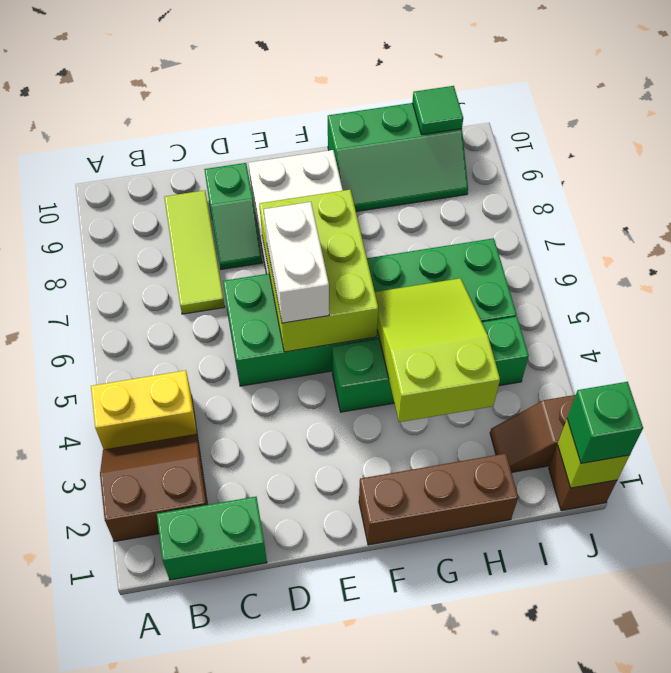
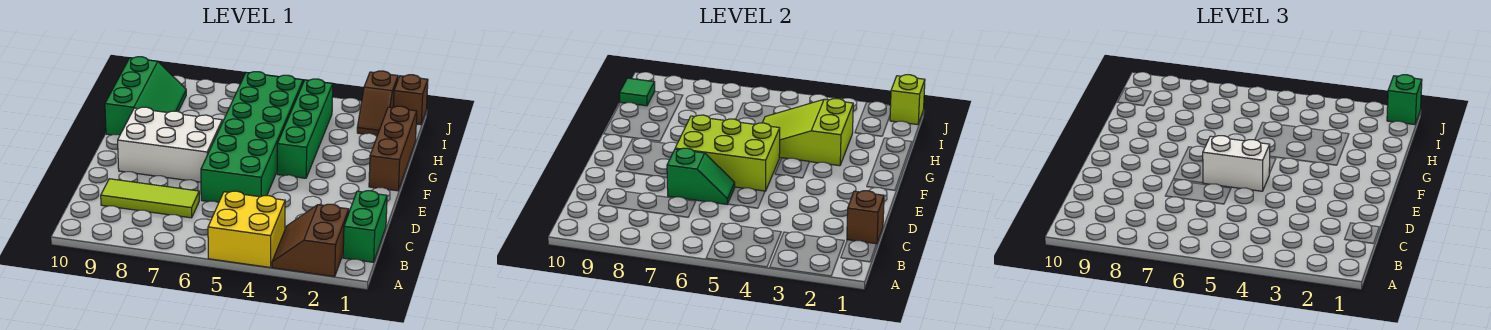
yellow 1x2 brick [91,370,197,449] -> yellow 2x2 brick [208,191,285,267]
none -> brown 1x1 brick [847,191,884,244]
green 1x2 slope [204,163,262,269] -> green 1x2 slope moved to [667,148,735,204]

